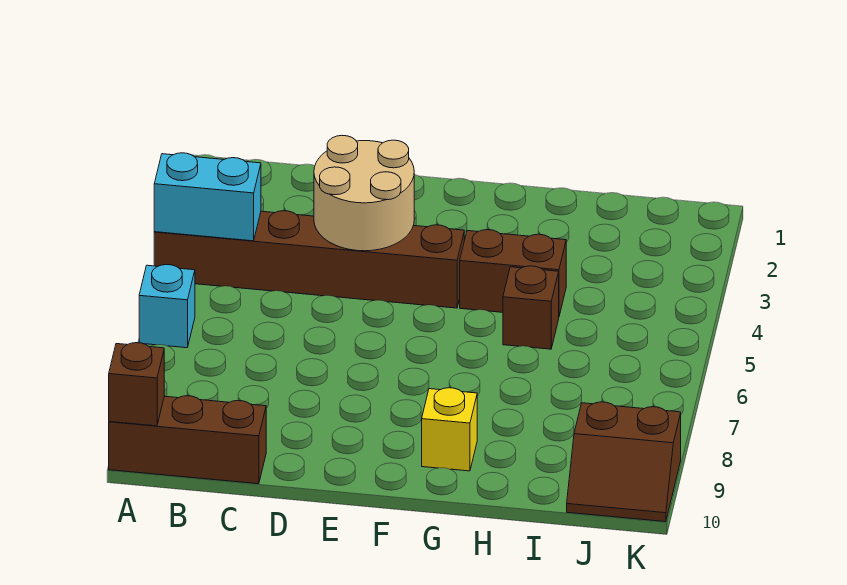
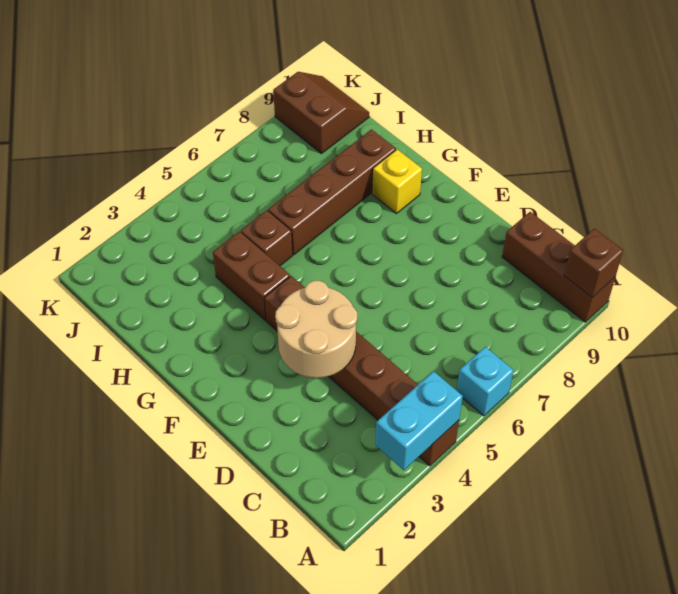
cyan 1x2 brick [154,153,261,241] -> cyan 1x2 brick turned to [375,371,463,470]
none -> brown 1x4 brick [268,130,396,255]

